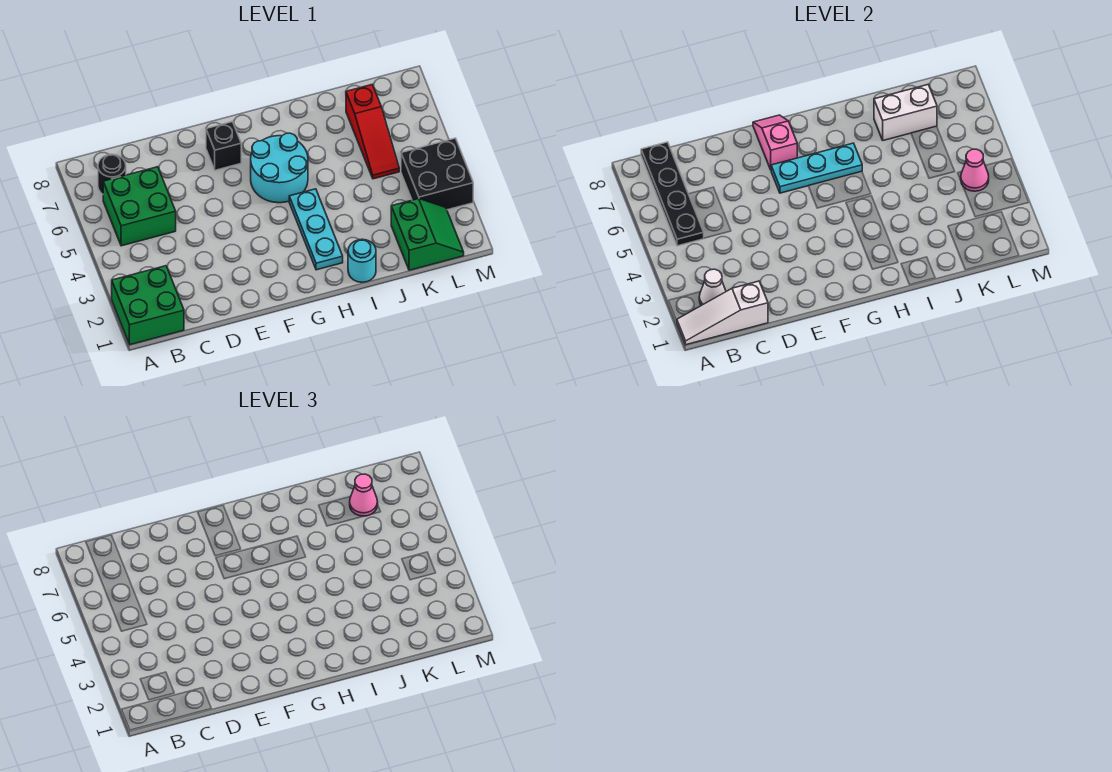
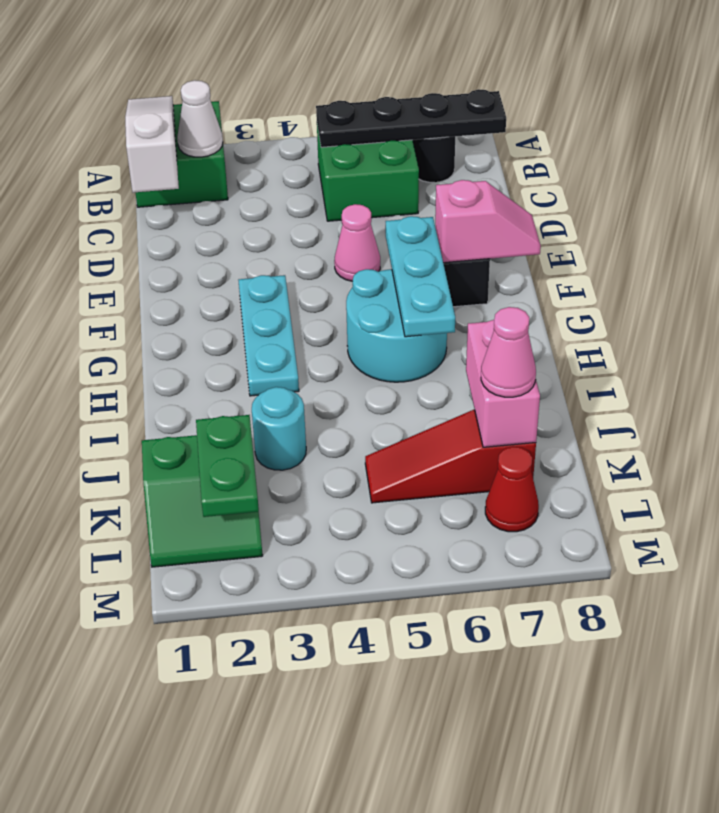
cyan 1x3 plate [289,189,343,270] -> cyan 1x3 plate turned to [238,275,299,396]
cyan 1x1 round brick [348,239,376,282] -> cyan 1x1 round brick moved to [252,387,306,470]
white 1x2 brick [874,85,937,140] -> pink 1x2 brick [466,320,540,447]
none -> green 1x2 plate [196,415,259,517]
black 2x2 brick [401,138,473,210] -> none
pink 1x1 cone [960,149,989,191] -> pink 1x1 cone moved to [334,204,380,281]
none -> red 1x1 cone [485,446,539,532]

